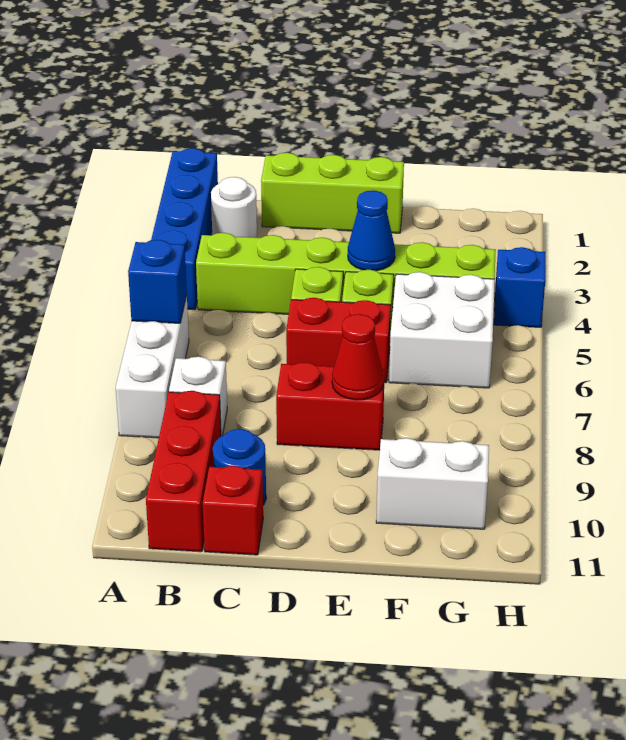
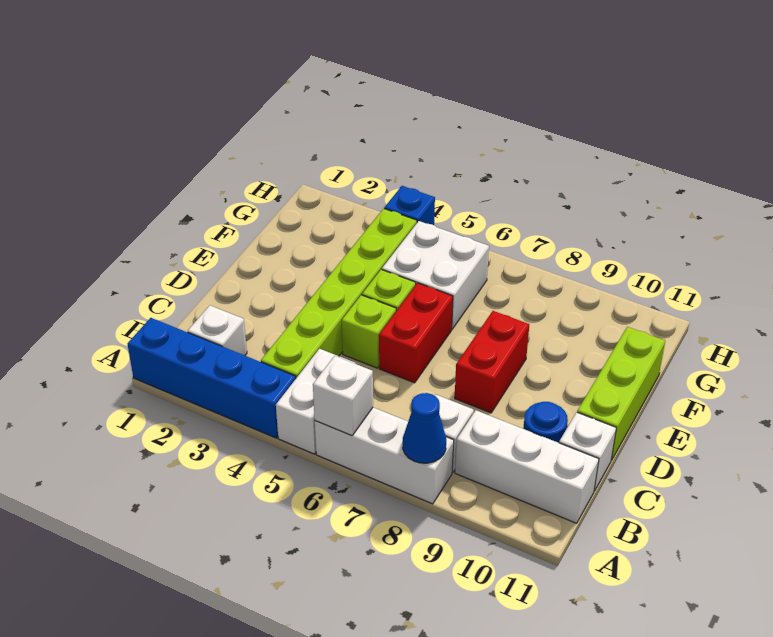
blue 1x1 brick [128,240,187,323] -> white 1x1 brick [313,356,373,435]
white 1x1 round brick [211,177,257,238] -> white 1x1 brick [188,305,247,355]
red 1x3 brick [146,391,221,552] -> white 1x3 brick [455,410,599,523]
lime 1x3 brick [261,153,404,233] -> lime 1x3 brick moved to [577,327,665,460]
red 1x1 brick [203,466,263,555] -> white 1x1 brick [559,412,616,491]
blue 1x1 cone [348,190,395,271] -> blue 1x1 cone moved to [403,393,446,463]
red 1x1 cone [332,314,383,400] -> none
white 1x2 brick [376,438,489,529] -> white 1x2 brick moved to [276,349,356,454]

